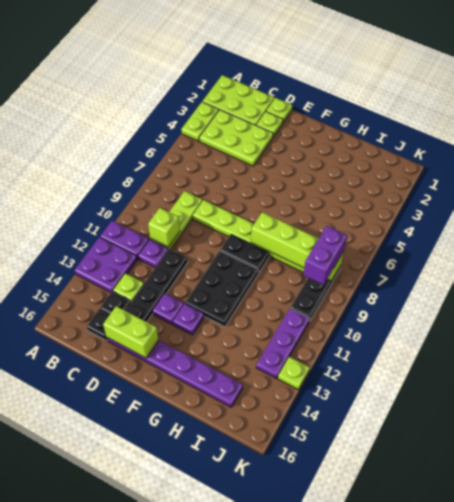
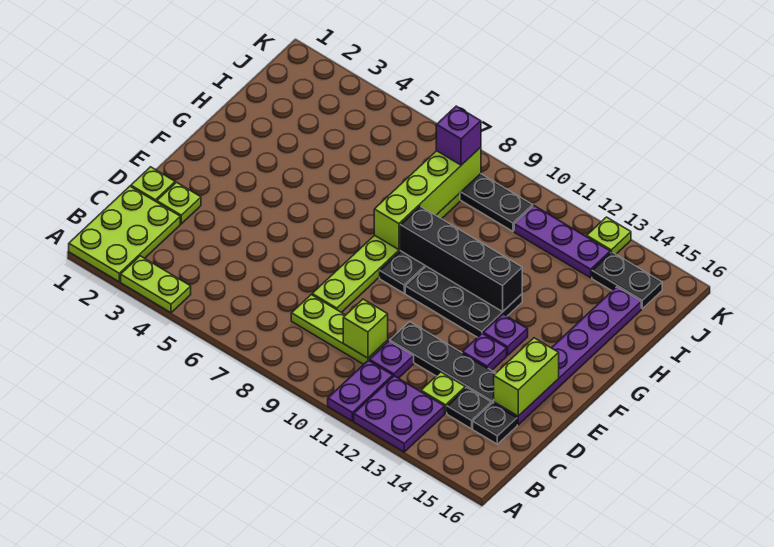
lime 2x3 plate [199,110,273,166] -> none
none -> black 1x4 brick [400,206,522,312]
purple 1x2 brick [303,226,347,285] -> purple 1x1 brick [436,106,481,165]
none -> black 1x2 plate [592,252,662,309]

